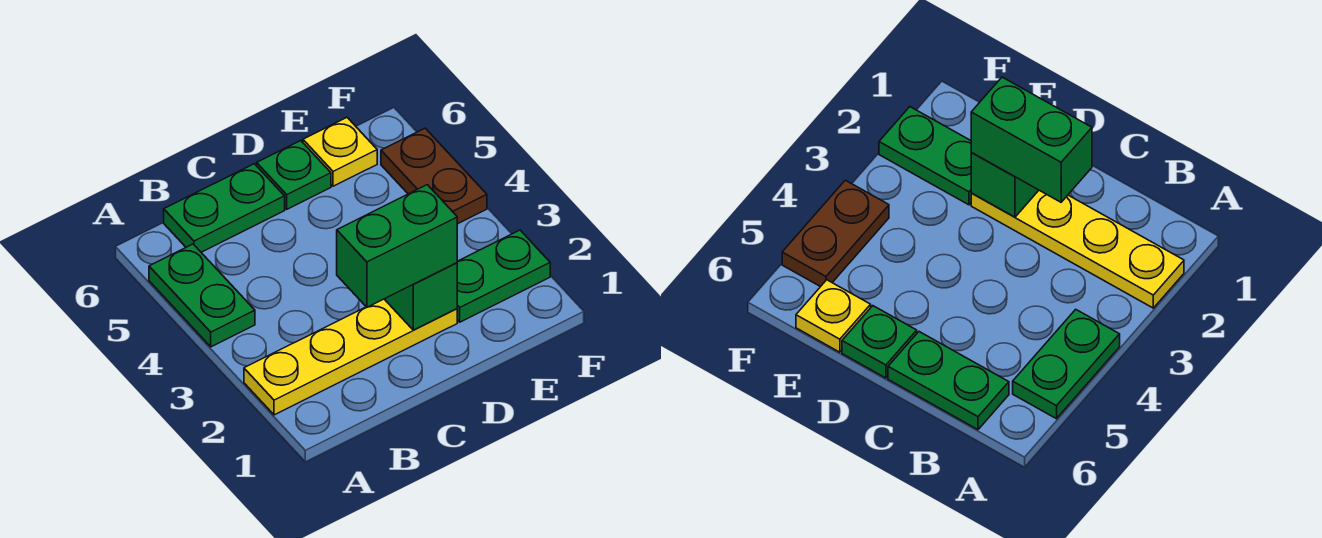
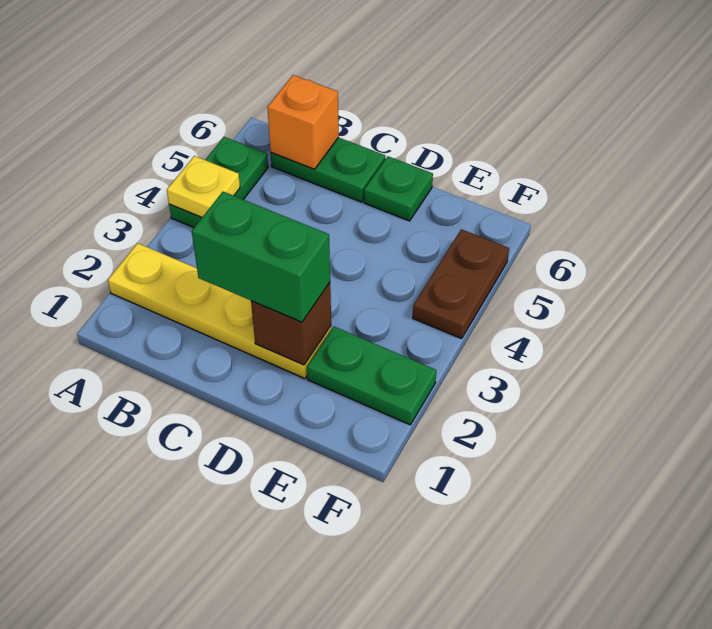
none -> orange 1x1 brick [267,75,339,169]
green 1x1 brick [385,263,457,330] -> brown 1x1 brick [251,282,331,365]
yellow 1x1 plate [303,118,377,186] -> yellow 1x1 plate moved to [167,156,240,217]

